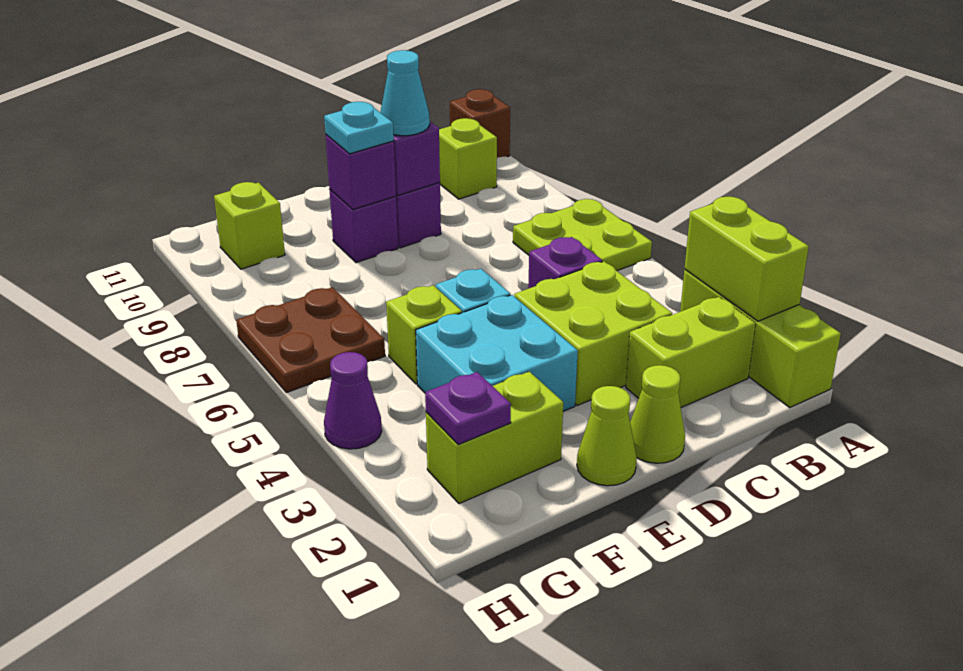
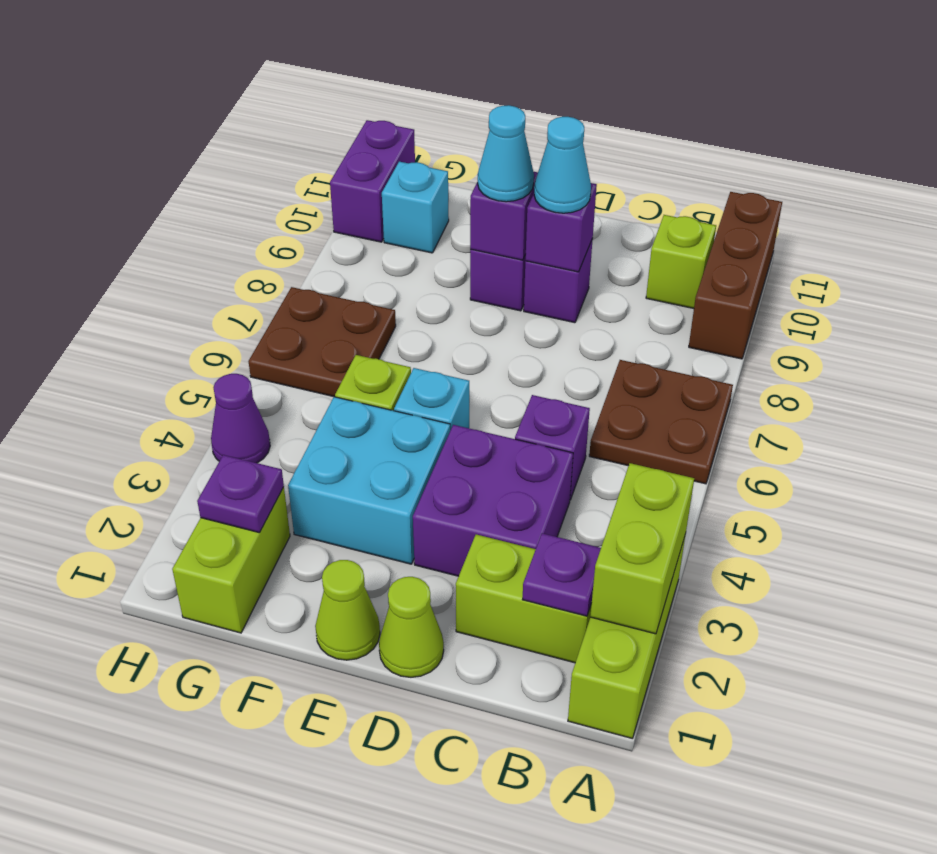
lime 2x2 plate [513,199,652,271] -> brown 2x2 plate [589,360,733,484]
brown 1x1 brick [450,89,510,158] -> brown 1x3 brick [689,192,782,359]
none -> purple 1x1 plate [522,533,601,616]
lime 2x2 brick [514,261,672,405] -> purple 2x2 brick [413,425,573,576]
cyan 1x1 plate [324,102,394,154] -> cyan 1x1 cone [478,105,534,202]
lime 1x2 brick [426,372,563,504] -> lime 1x2 brick turned to [172,487,290,633]
lime 1x1 brick [214,182,285,269] -> cyan 1x1 brick [382,162,449,253]
none -> purple 1x2 brick [330,120,415,242]

